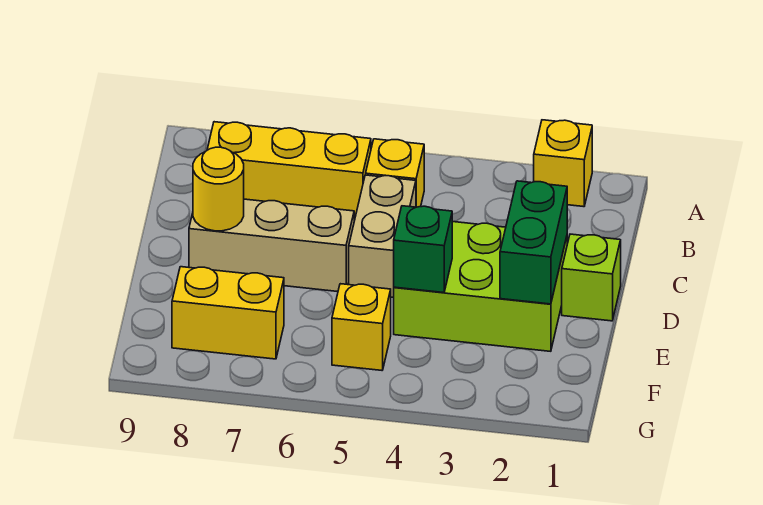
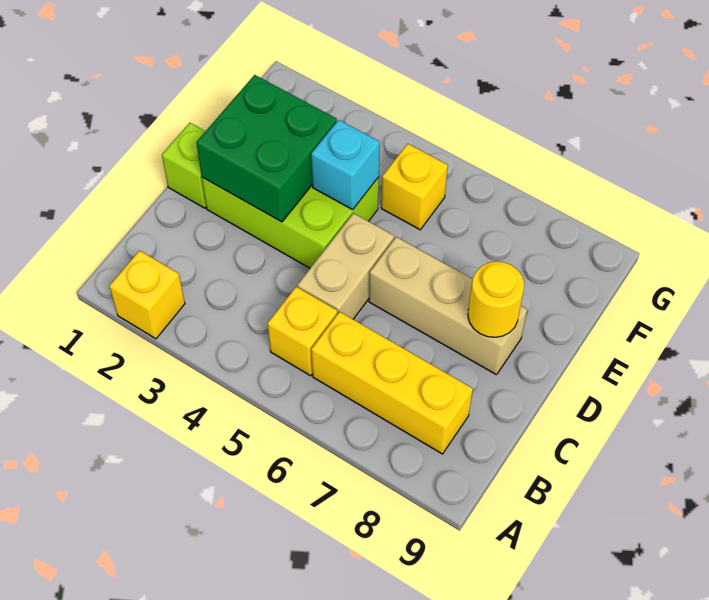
green 1x2 brick [500,181,567,304] -> green 2x2 brick [196,75,337,222]
green 1x1 brick [394,206,452,293] -> cyan 1x1 brick [311,120,380,210]
yellow 1x2 brick [172,267,284,359] -> none

